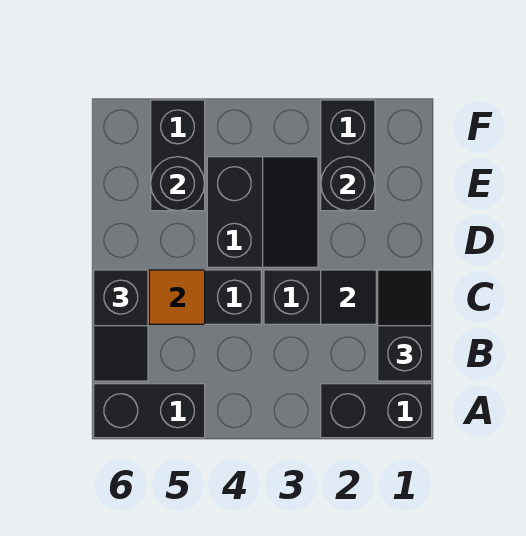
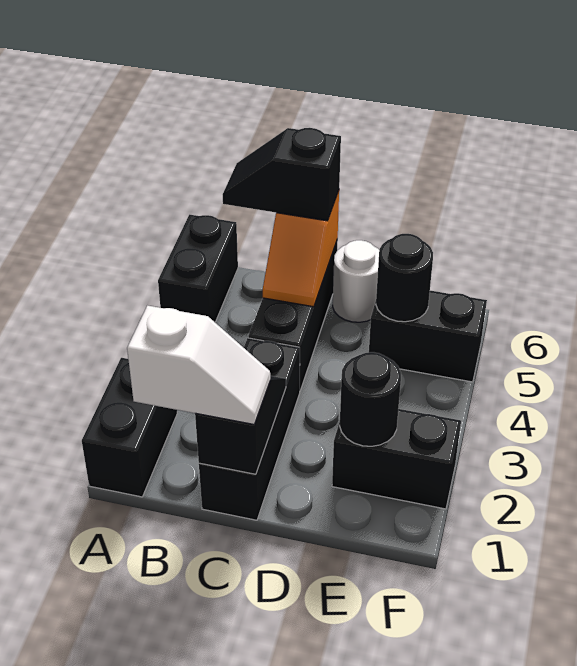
black 1x2 slope [378,270,432,381] -> white 1x2 slope [127,306,270,424]
black 2x2 slope [207,157,318,267] -> none
none -> white 1x1 round brick [333,240,379,322]

